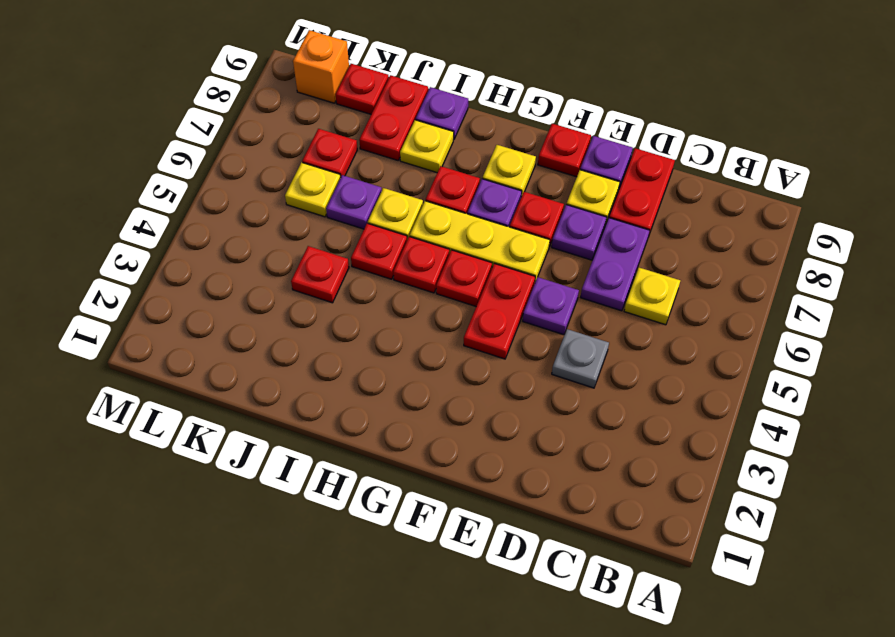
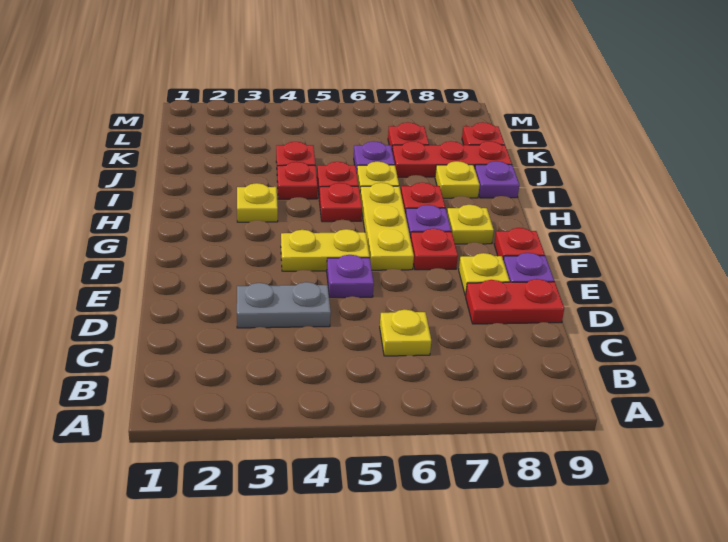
grey 1x1 plate [552,329,609,388] -> grey 1x2 plate [237,282,331,328]
purple 1x2 plate [581,218,650,311] -> none
purple 1x1 plate [552,205,606,260] -> none
red 1x2 plate [464,263,535,359] -> yellow 1x2 plate [281,229,370,271]
red 1x1 plate [436,250,492,306] -> red 1x1 plate moved to [277,162,318,199]
red 1x2 plate [359,75,428,161] -> red 1x3 plate [392,141,512,177]
yellow 1x1 plate [285,162,340,217] -> yellow 1x1 plate moved to [237,183,278,222]
orange 1x1 brick [293,30,349,103] -> none

